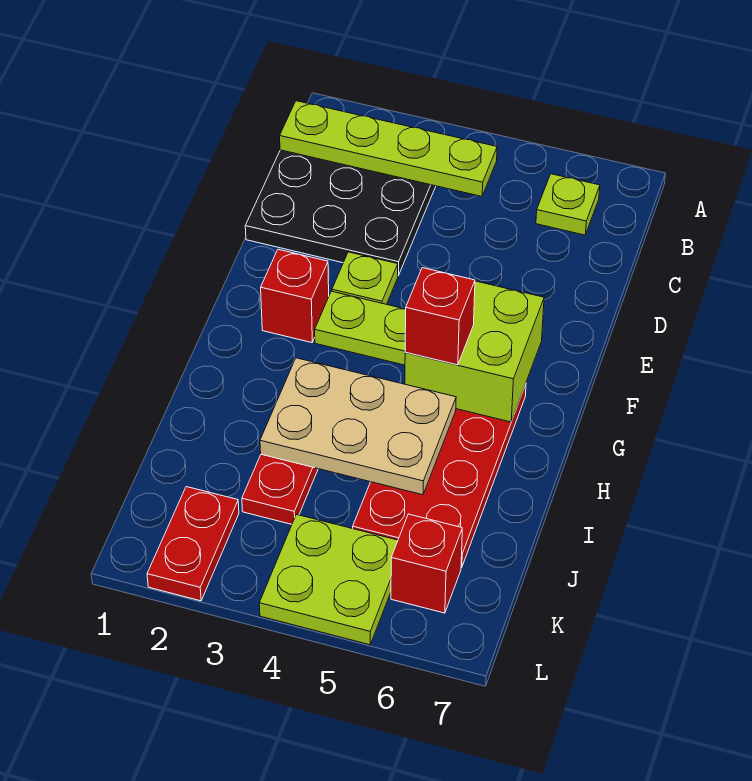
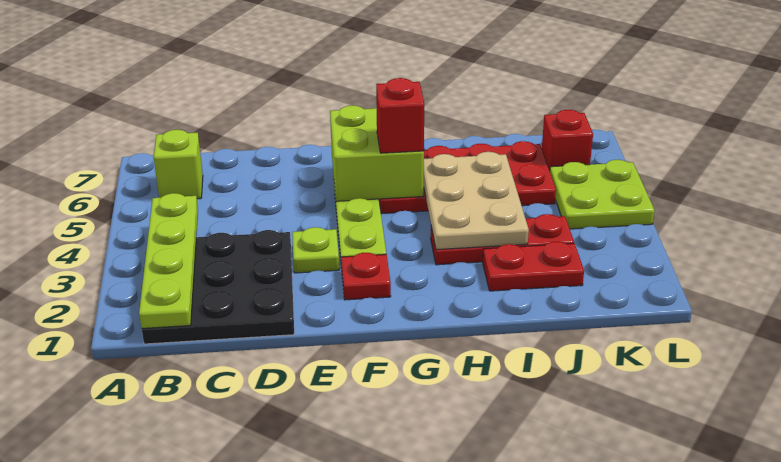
lime 1x1 plate [536,174,600,235] -> lime 1x1 brick [154,130,203,199]
red 1x1 brick [261,249,329,343] -> red 1x1 plate [341,253,391,300]
red 1x2 plate [147,487,239,601] -> red 1x2 plate moved to [483,241,584,291]

